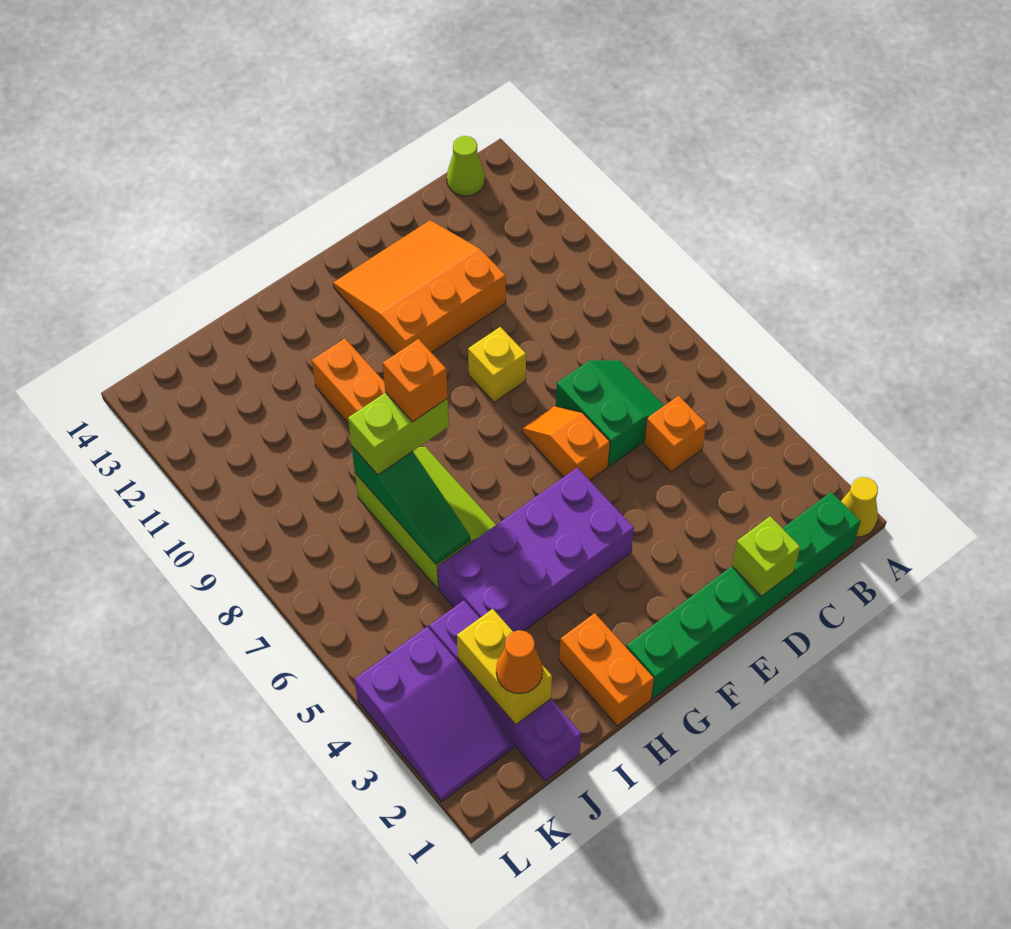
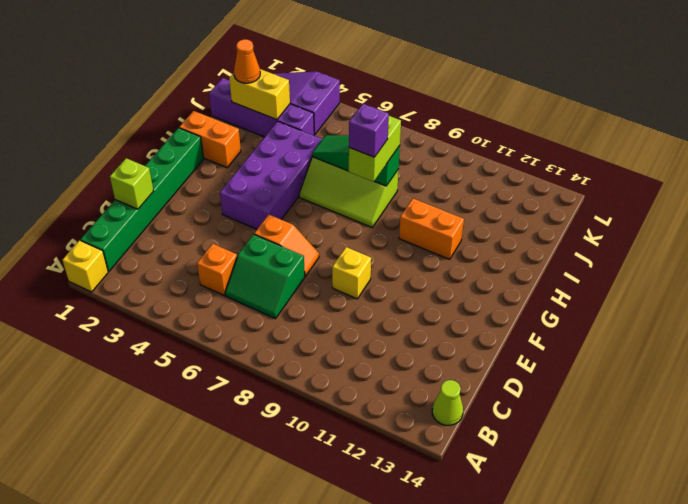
yellow 1x1 cone [841,477,878,537] -> yellow 1x1 brick [62,240,108,292]
orange 3x3 slope [333,220,506,354] -> none
orange 1x1 brick [383,339,448,422] -> purple 1x1 brick [349,104,389,157]

